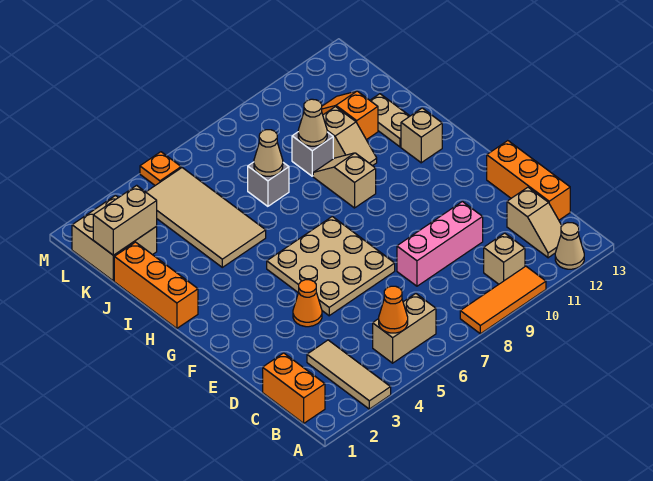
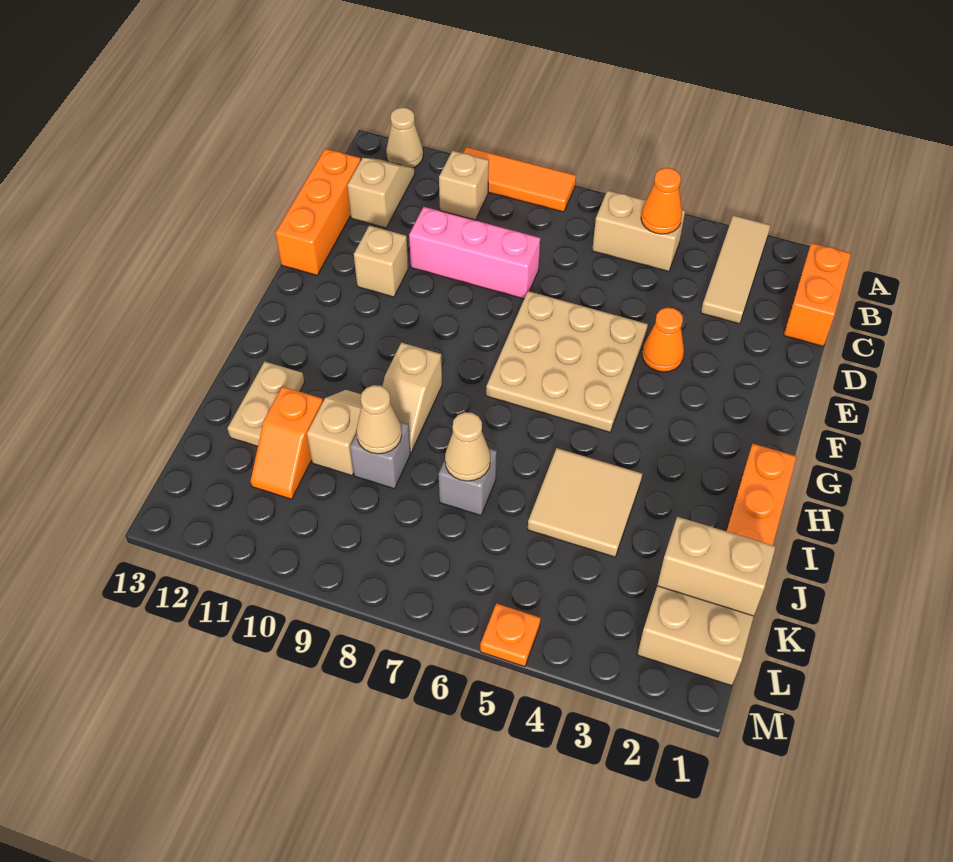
tan 1x1 brick [401,108,442,163] -> tan 1x1 brick moved to [354,226,409,297]
tan 2x4 tile [146,168,266,267] -> tan 2x2 tile [528,448,642,557]

